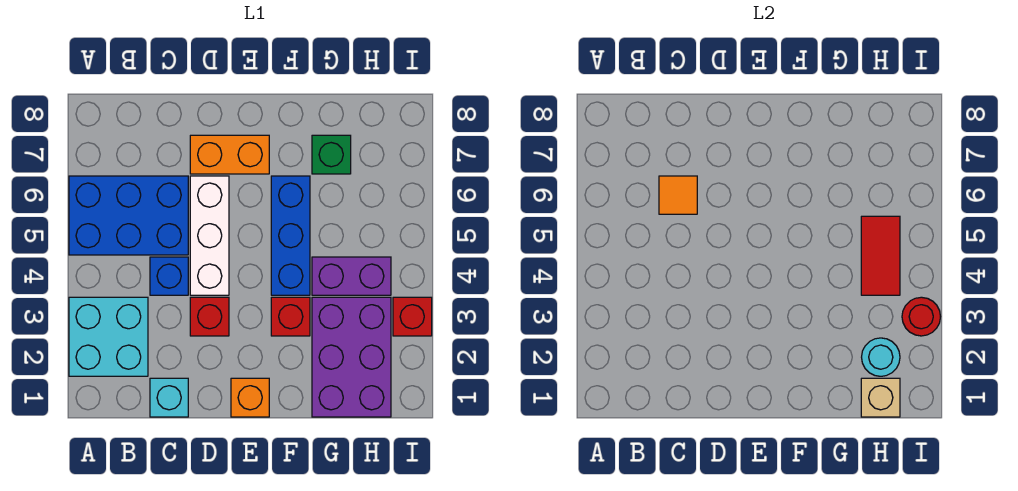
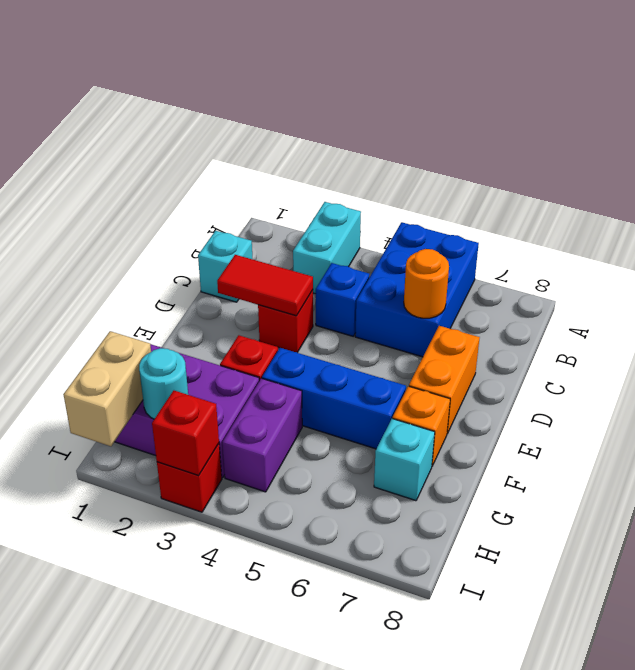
cyan 2x2 brick [69,297,148,376] -> cyan 1x2 brick [293,202,361,294]
orange 1x1 tile [659,176,697,214] -> orange 1x1 round brick [404,249,449,318]
white 1x3 brick [190,176,229,295] -> none
orange 1x1 brick [231,378,269,417] -> orange 1x1 brick moved to [393,386,450,466]
green 1x1 brick [312,135,351,174] -> cyan 1x1 brick [374,419,435,501]
tan 1x1 brick [861,378,900,417] -> tan 1x2 brick [63,331,151,446]
red 1x2 tile [861,216,900,295] -> red 1x2 tile moved to [217,255,313,316]
red 1x1 round brick [902,297,941,336] -> red 1x1 brick [152,391,219,476]

